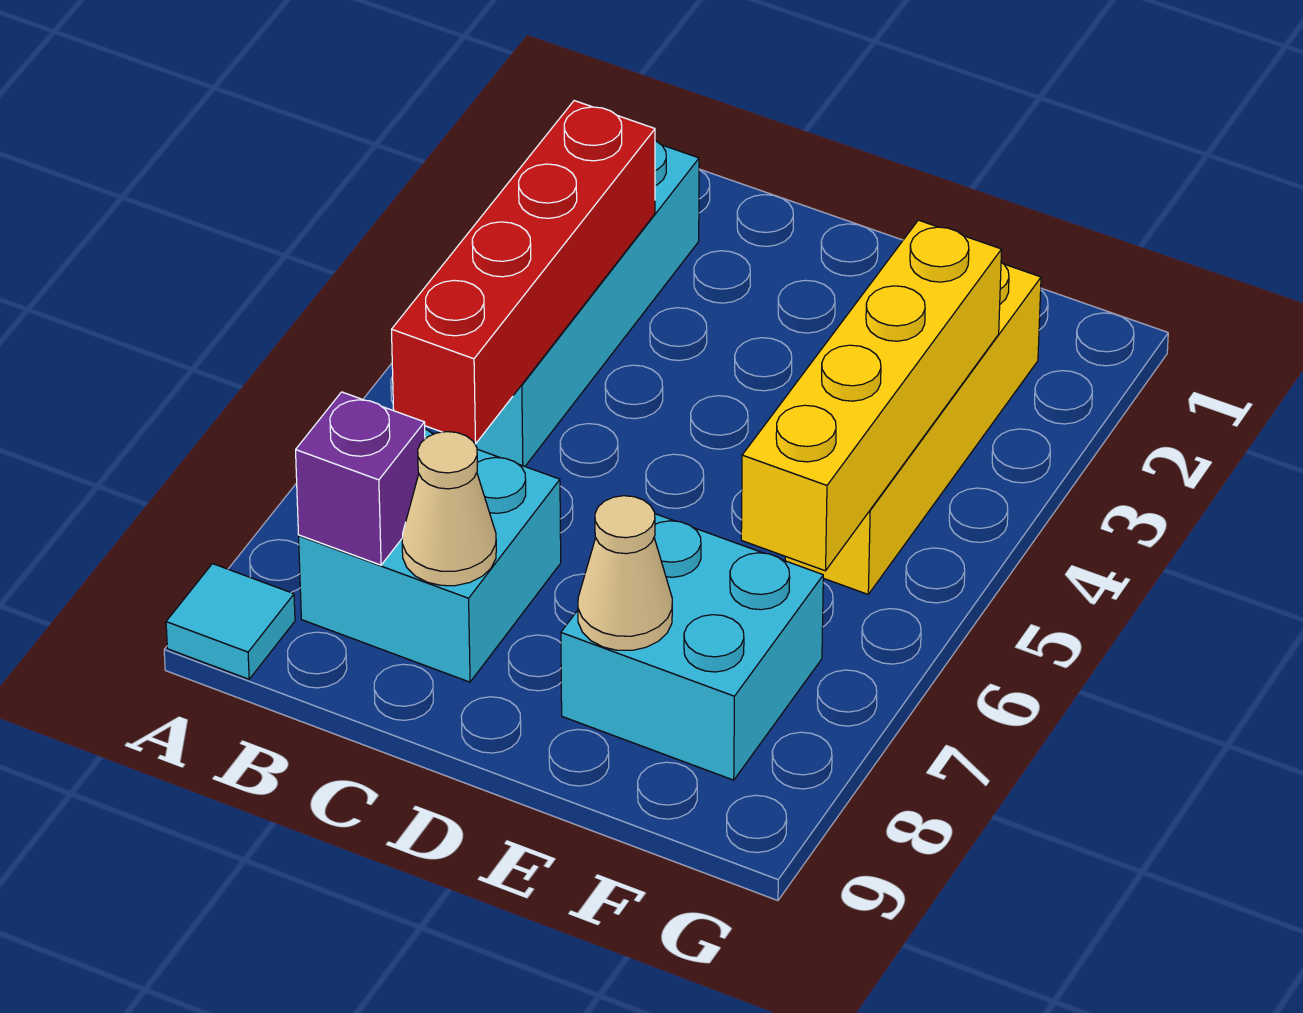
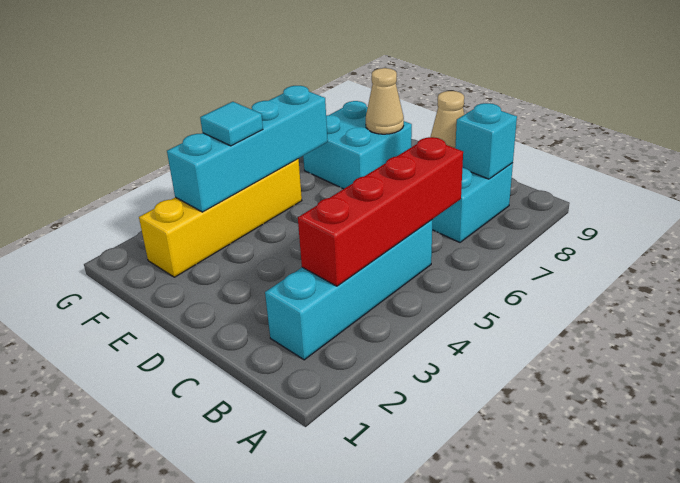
cyan 1x1 tile [166,564,295,679] -> cyan 1x1 tile moved to [200,102,263,146]
purple 1x1 brick [296,392,425,565] -> cyan 1x1 brick [455,103,517,179]
yellow 1x4 brick [741,220,1002,571] -> cyan 1x4 brick [167,86,328,212]

